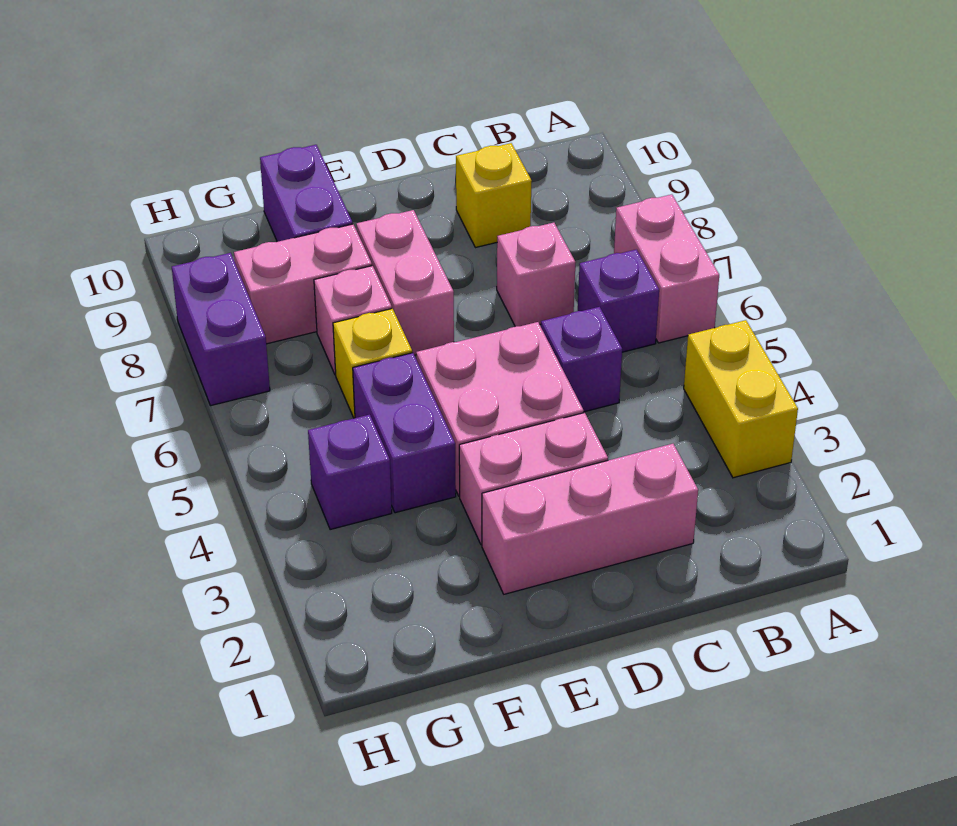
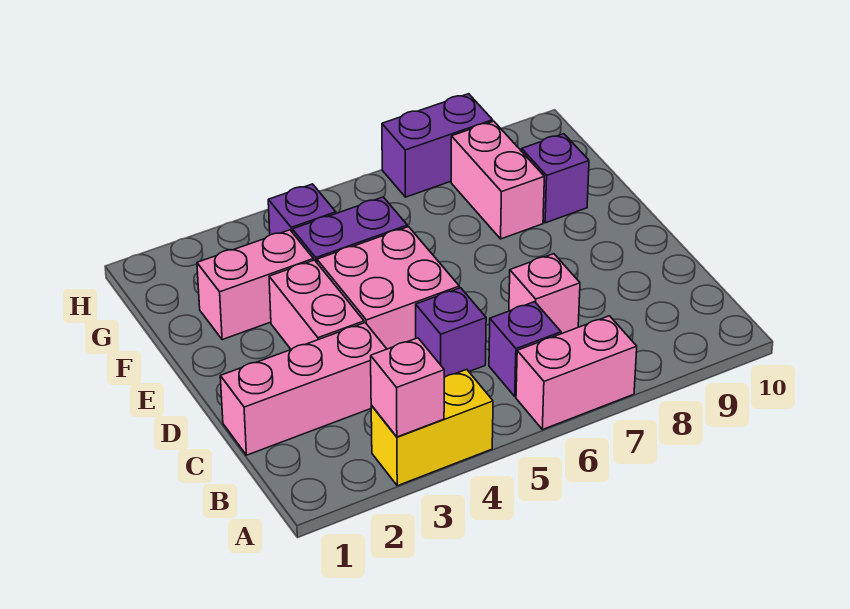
pink 1x3 brick [482,444,698,594] -> pink 1x3 brick turned to [220,323,386,455]
yellow 1x1 brick [456,143,532,248] -> none
pink 1x2 brick [356,210,454,355] -> pink 1x2 brick moved to [197,230,313,340]
yellow 1x1 brick [333,309,412,418] -> none
pink 1x1 brick [314,266,392,375] -> pink 1x1 brick moved to [371,338,444,437]
purple 1x2 brick [260,145,353,242] -> purple 1x1 brick [522,134,589,223]

